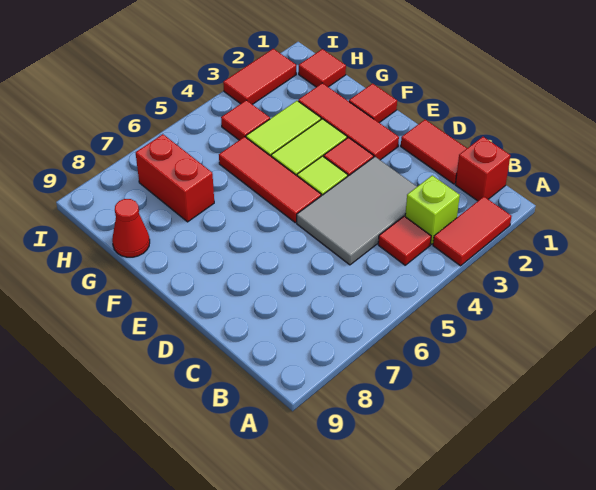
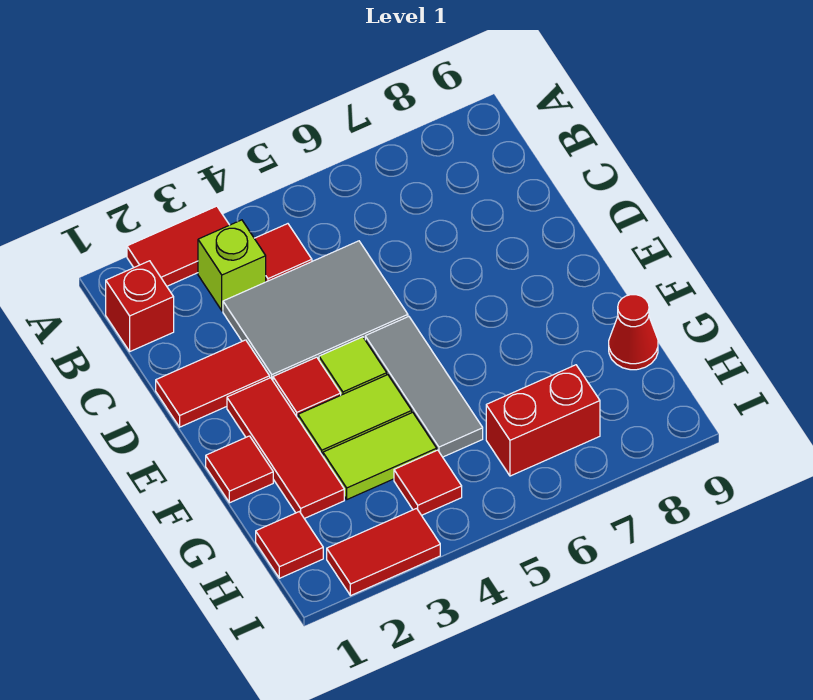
red 1x2 tile [401,120,467,184] -> red 1x2 tile turned to [156,340,270,427]
red 1x3 tile [219,137,321,223] -> grey 1x3 tile [365,317,483,457]
red 1x2 brick [136,134,214,222] -> red 1x2 brick turned to [486,365,600,476]

